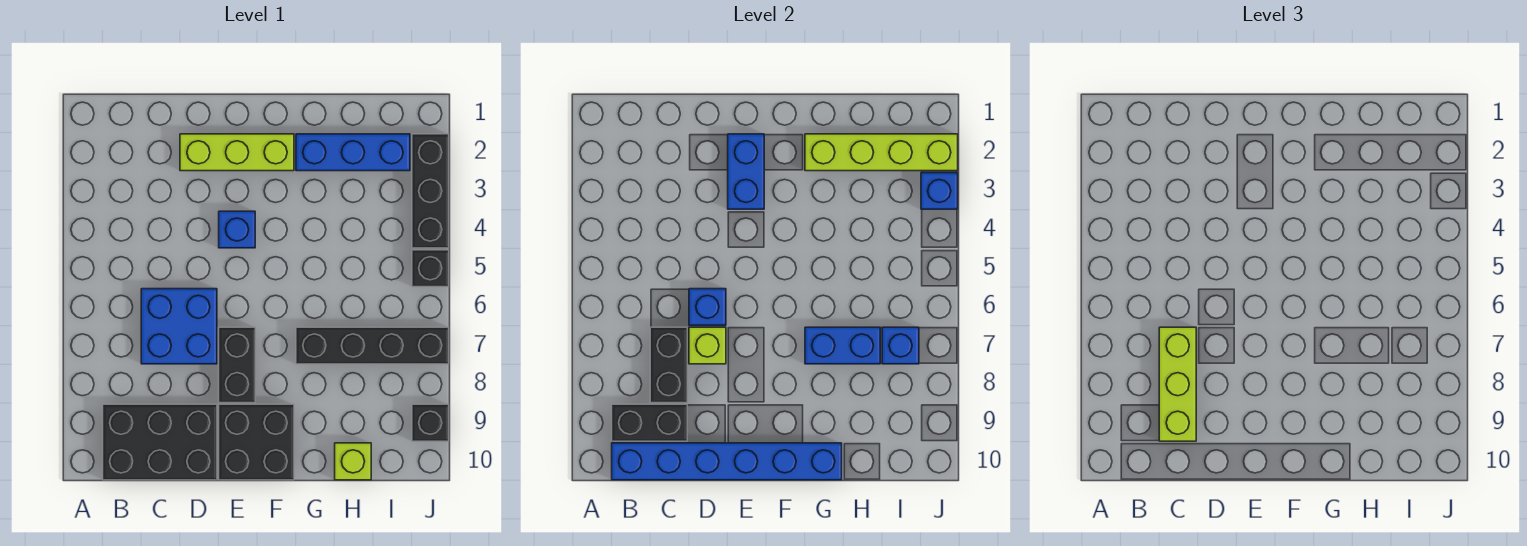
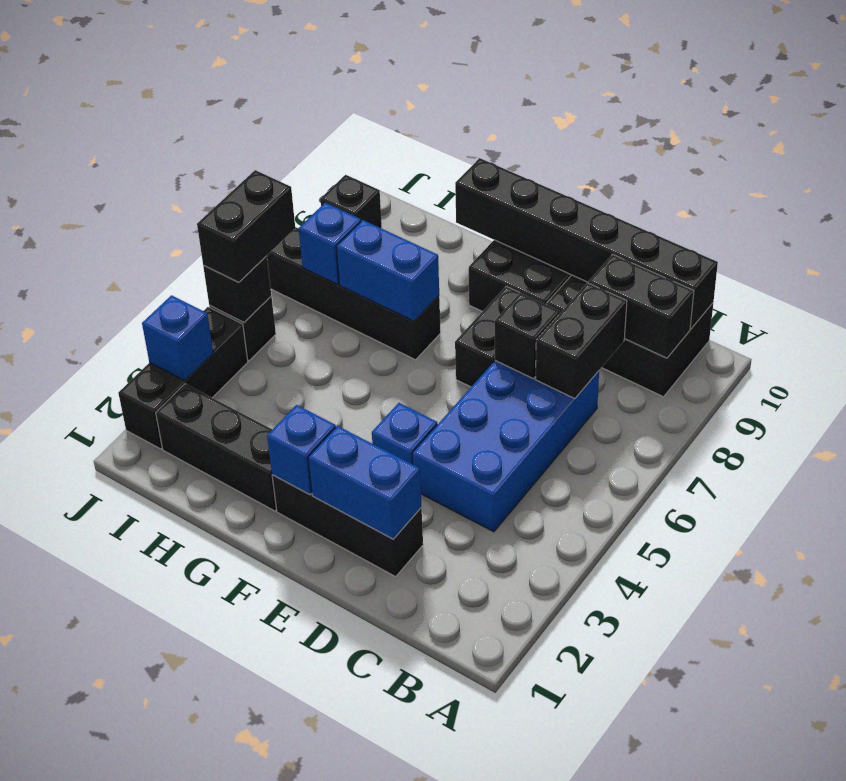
blue 1x6 brick [612,443,842,480] -> black 1x6 brick [455,158,718,329]
blue 2x2 brick [141,289,217,364] -> blue 2x4 brick [412,361,599,532]
lime 1x3 brick [1159,327,1196,441] -> none
lime 1x3 brick [180,134,294,171] -> black 1x3 brick [272,475,423,576]
blue 1x1 brick [689,289,726,325] -> blue 1x1 brick moved to [267,405,336,495]
lime 1x1 brick [689,327,726,364] -> black 1x1 brick [495,293,559,379]
blue 1x2 brick [728,134,764,209] -> blue 1x2 brick turned to [308,426,421,539]
blue 1x3 brick [296,134,410,171] -> black 1x3 brick [156,384,277,511]
lime 1x4 brick [805,134,958,171] -> none
lime 1x1 brick [335,443,371,480] -> none
none -> black 1x1 brick [203,256,271,322]
none -> black 1x2 brick [197,170,295,282]

